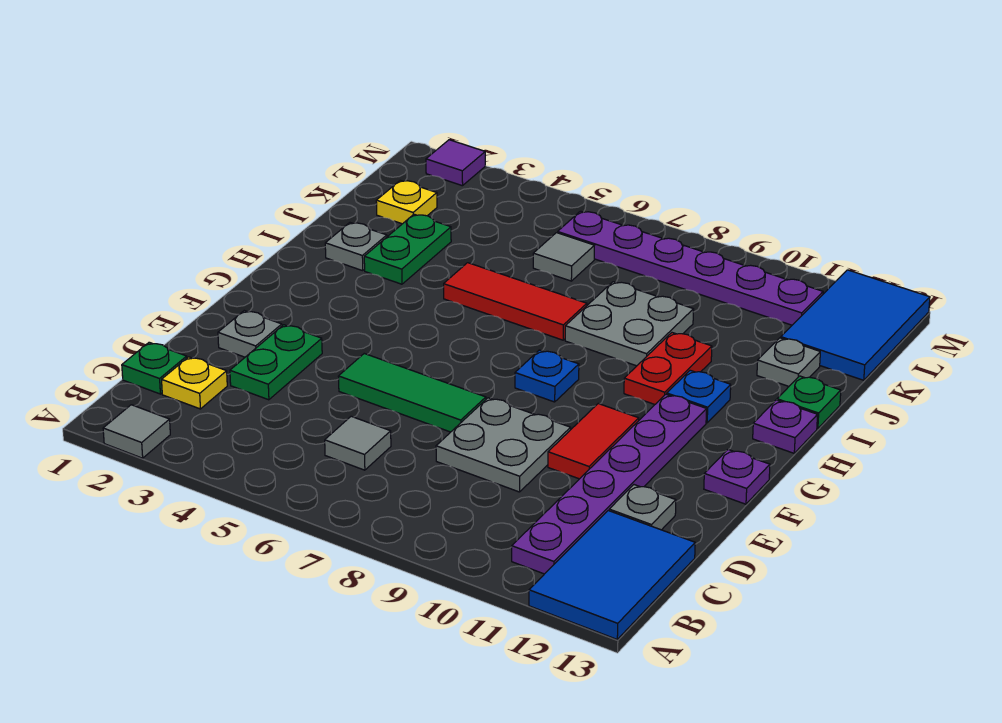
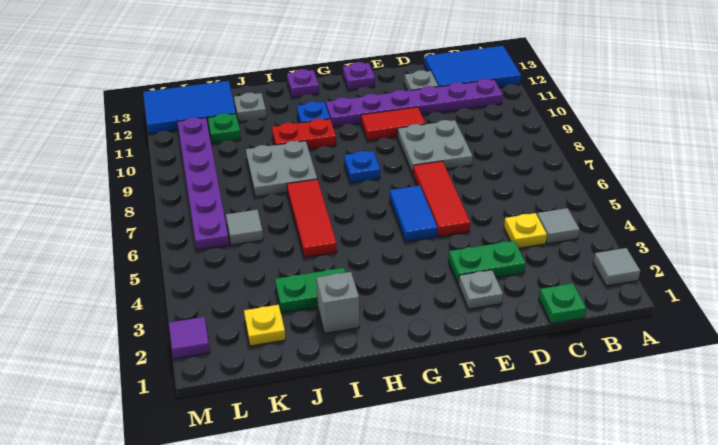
yellow 1x1 plate [162,357,227,409] -> yellow 1x1 plate moved to [504,213,547,248]
grey 1x1 tile [325,416,391,470] -> grey 1x1 tile moved to [537,208,580,244]
green 1x3 tile [338,354,486,432] -> red 1x3 tile [413,161,470,237]
none -> blue 1x2 tile [390,186,437,242]
grey 1x1 plate [325,223,387,271] -> grey 1x1 brick [316,272,359,333]
green 1x1 plate [777,376,841,429] -> green 1x1 plate moved to [208,113,241,144]

